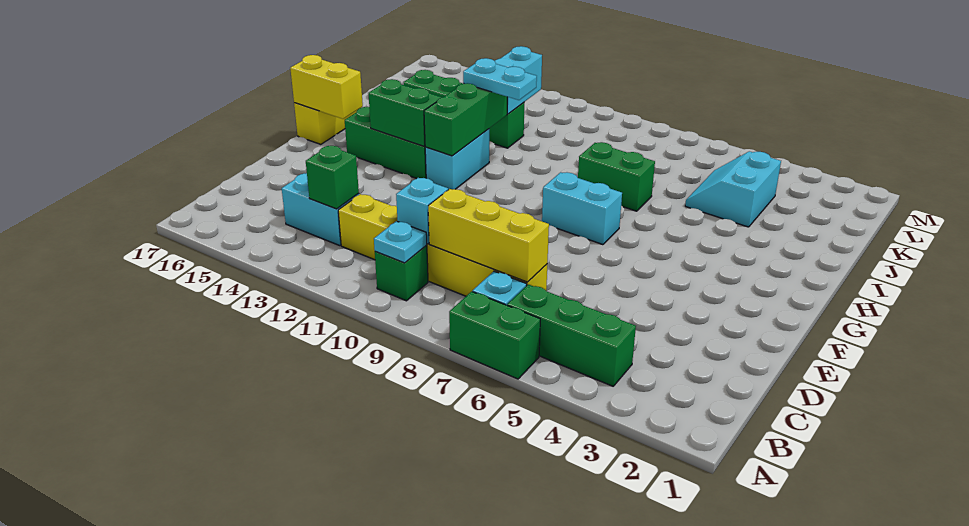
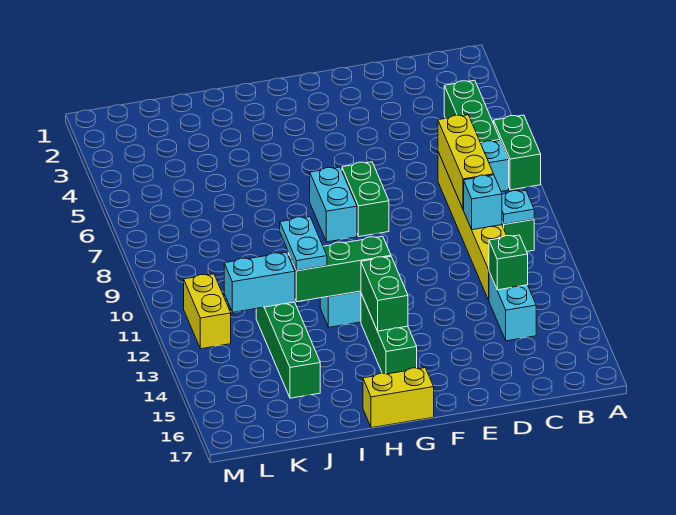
yellow 1x2 brick [290,55,363,119] -> yellow 1x2 brick moved to [184,274,231,349]
green 1x2 brick [578,142,655,211] -> green 1x2 brick moved to [342,162,389,237]
cyan 2x2 slope [685,151,781,227] -> none

